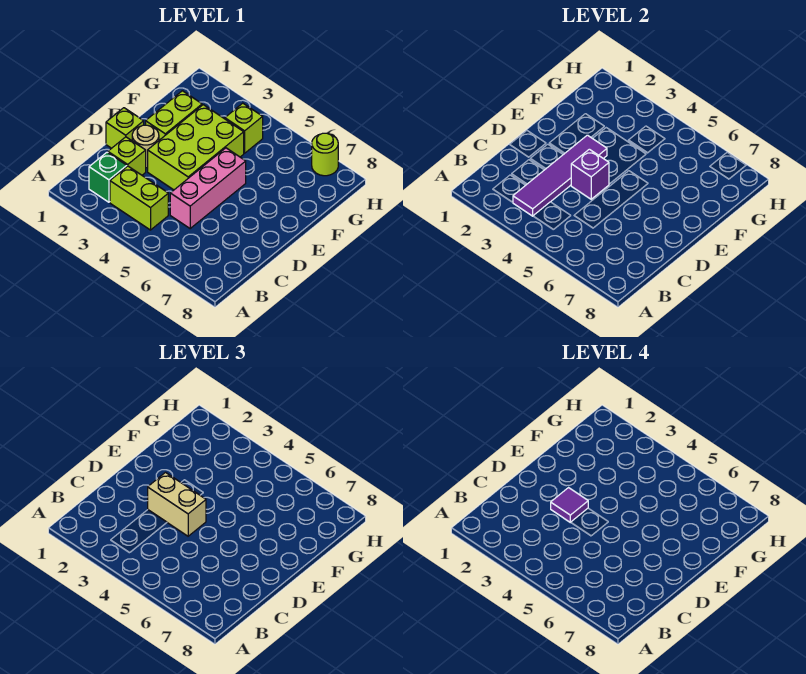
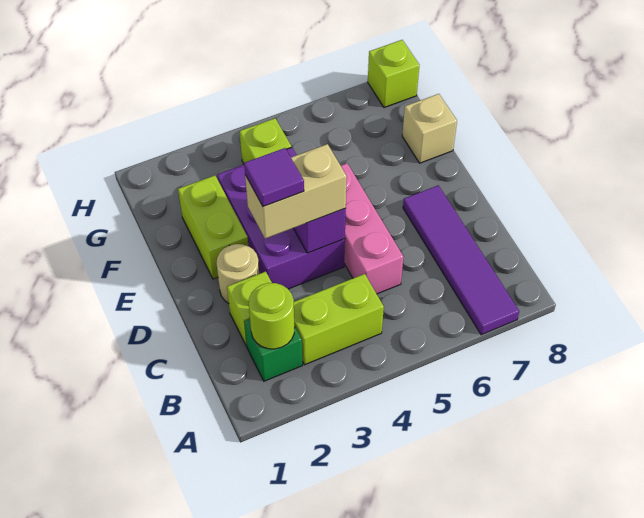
purple 1x4 tile [513,135,607,216] -> purple 1x4 tile moved to [403,185,519,335]
lime 1x1 brick [106,108,144,148] -> lime 1x1 brick moved to [368,40,419,108]
lime 2x3 brick [148,105,244,190] -> purple 2x3 brick [217,147,345,289]
none -> tan 1x1 brick [402,94,457,163]
lime 1x1 round brick [312,133,338,176] -> lime 1x1 round brick moved to [249,283,295,349]

